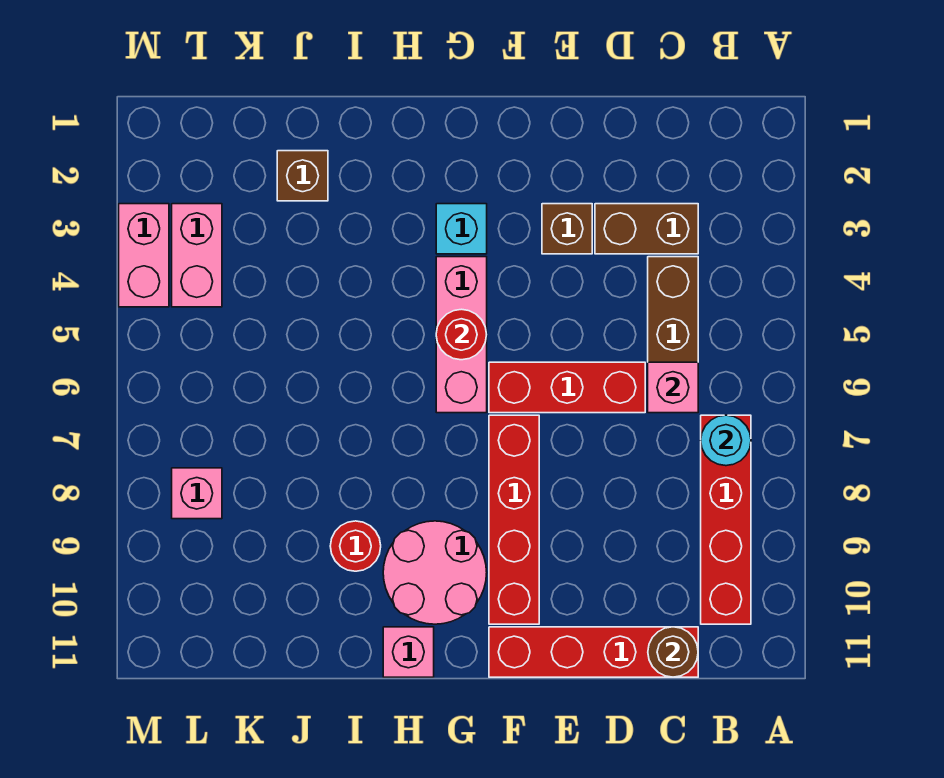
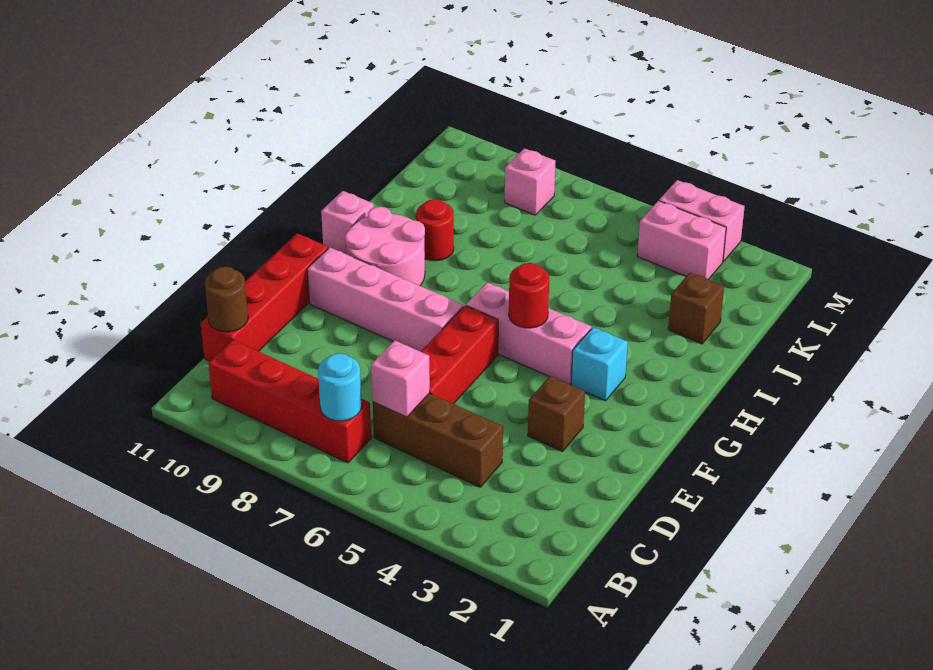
brown 1x2 brick [595,204,698,254] -> none
red 1x4 brick [489,415,539,624] -> pink 1x4 brick [307,247,463,352]

